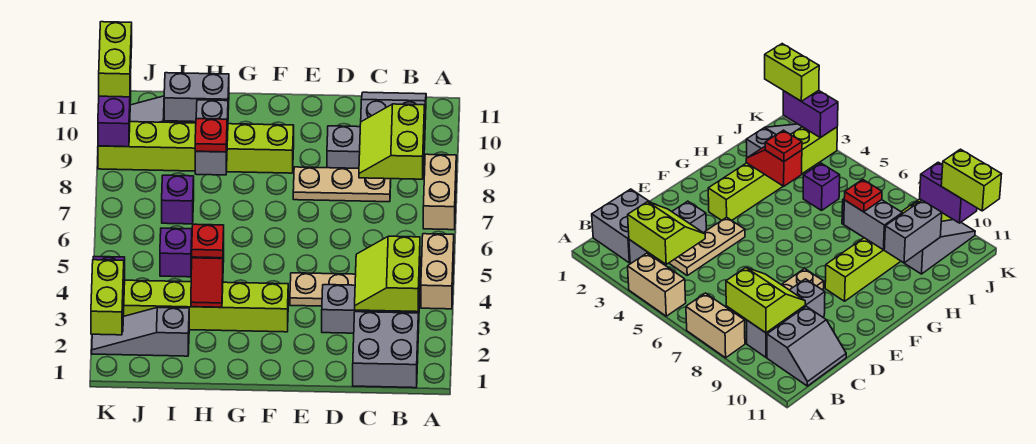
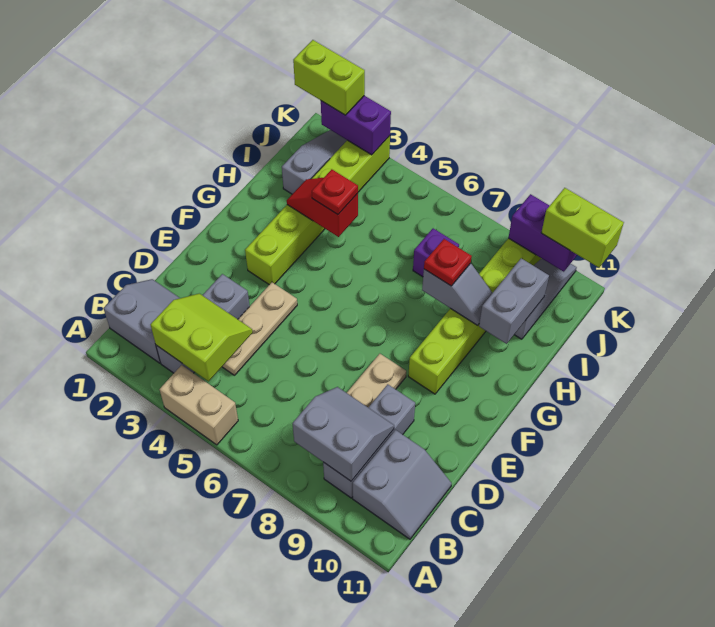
tan 1x2 brick [423,154,456,230] -> none
grey 2x2 brick [353,312,418,388] -> grey 2x2 slope [104,279,179,363]
lime 2x2 slope [359,104,424,179] -> grey 2x2 slope [292,387,394,481]
grey 1x2 brick [195,100,228,175] -> grey 1x2 slope [422,263,492,325]
purple 1x1 brick [160,228,192,277] -> none

